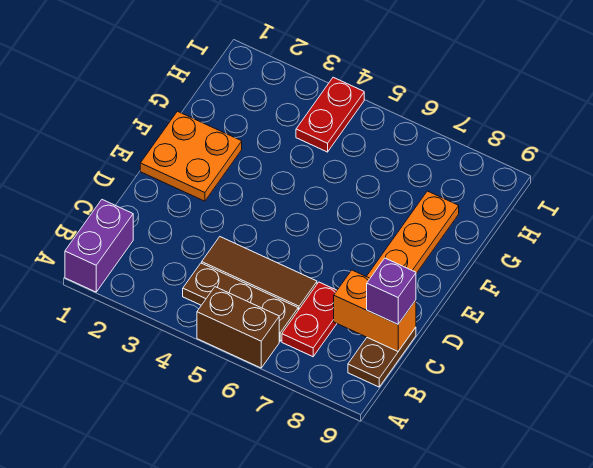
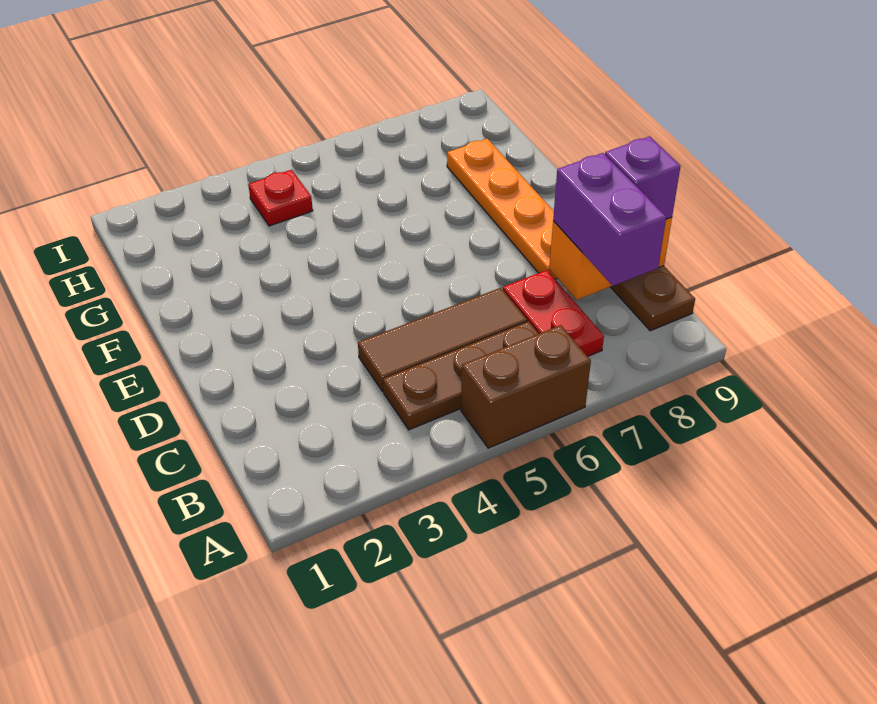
purple 1x2 brick [65,200,133,292] -> purple 1x2 brick moved to [553,153,666,286]
orange 2x2 plate [140,111,242,201] -> none
red 1x2 plate [296,77,364,152] -> red 1x1 plate [248,170,313,226]

